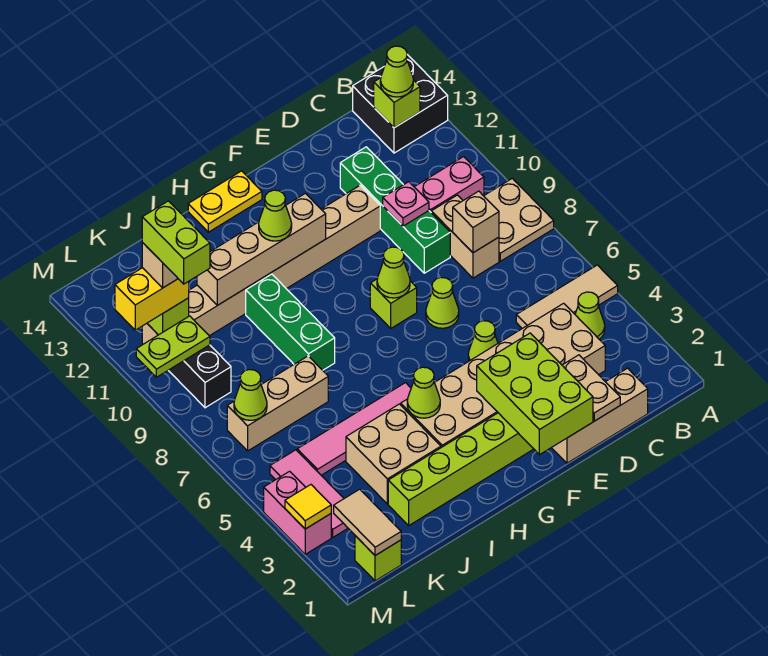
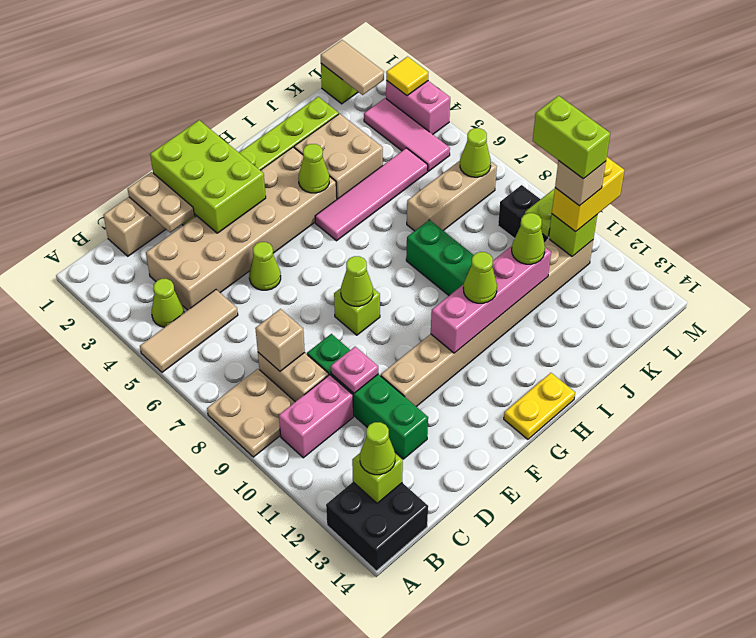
lime 1x1 cone [426,278,459,328] -> lime 1x1 cone moved to [512,213,545,264]
tan 1x4 brick [197,193,326,305] -> pink 1x4 brick [431,246,551,353]

